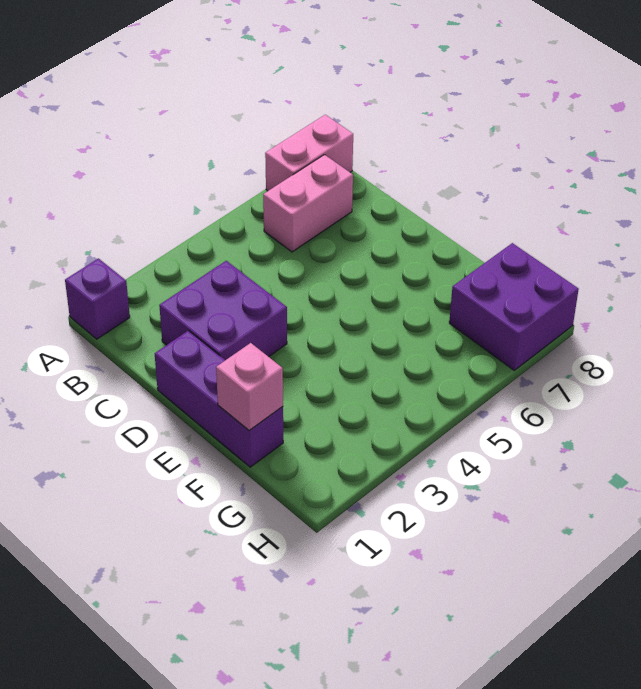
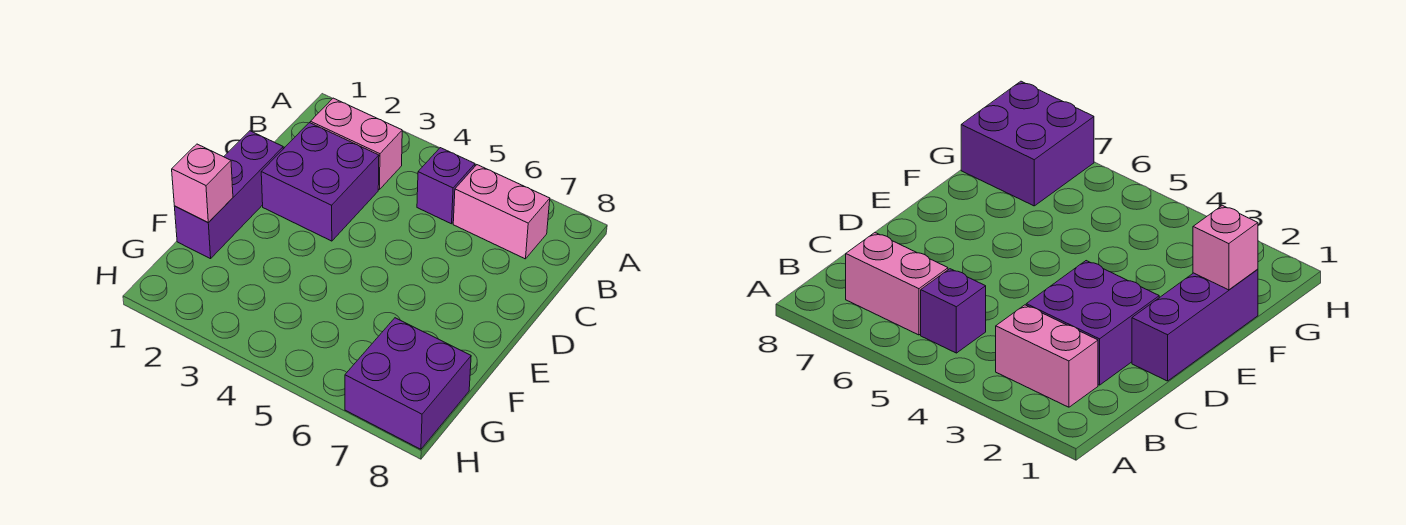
purple 1x1 brick [65,258,130,339] -> purple 1x1 brick moved to [417,148,475,224]
pink 1x2 brick [265,115,353,191] -> pink 1x2 brick moved to [310,98,402,190]

